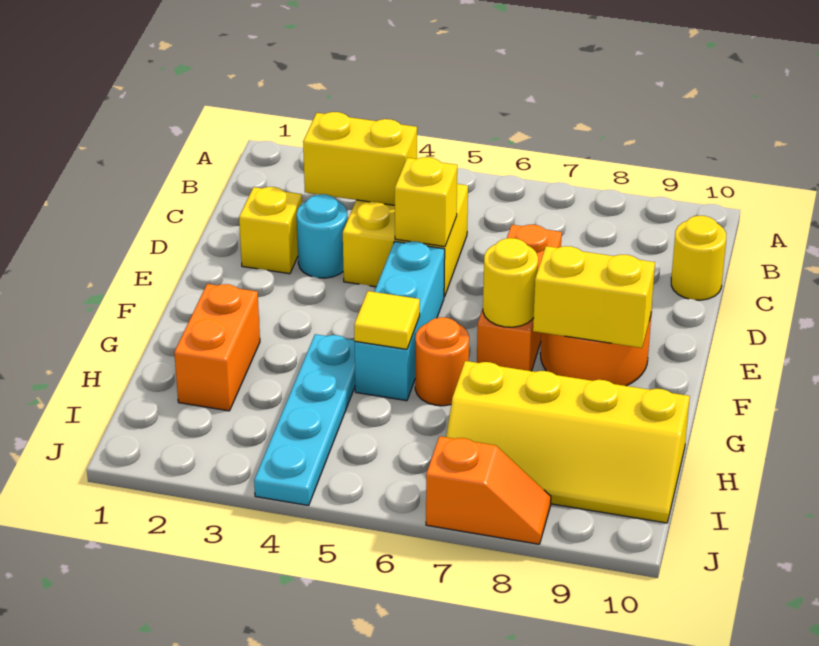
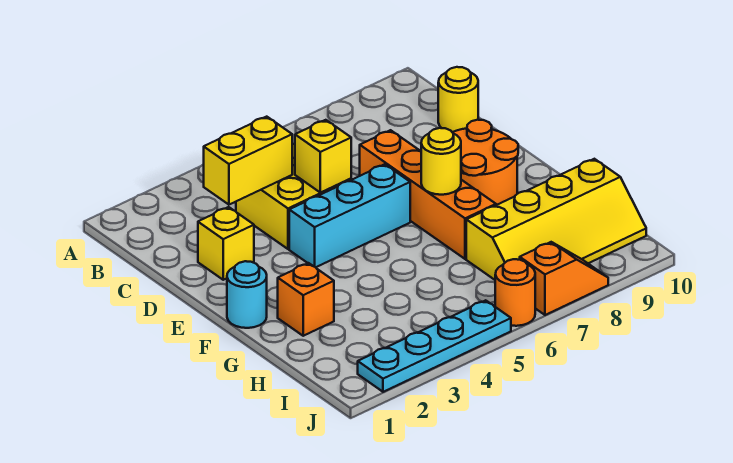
cyan 1x1 round brick [297,194,348,278] -> cyan 1x1 round brick moved to [227,261,267,328]
orange 1x3 brick [477,225,562,371] -> orange 1x4 brick [360,130,496,259]
cyan 1x3 brick [355,242,445,401] -> cyan 1x3 brick turned to [289,164,410,267]
yellow 1x2 brick [533,246,655,348] -> none
orange 1x2 brick [174,284,260,411] -> orange 1x1 brick [278,263,334,336]
cyan 1x4 plate [254,334,355,505] -> cyan 1x4 plate turned to [358,300,511,392]
yellow 1x1 tile [354,291,420,349] -> none
orange 1x1 round brick [415,317,469,406] -> orange 1x1 round brick moved to [495,259,535,326]

